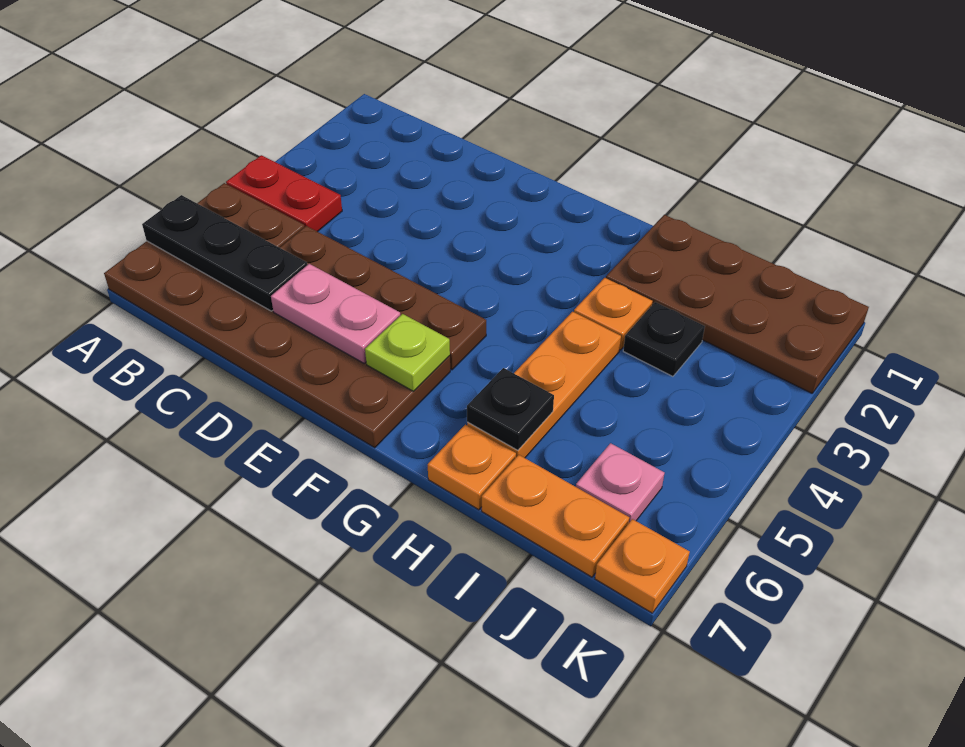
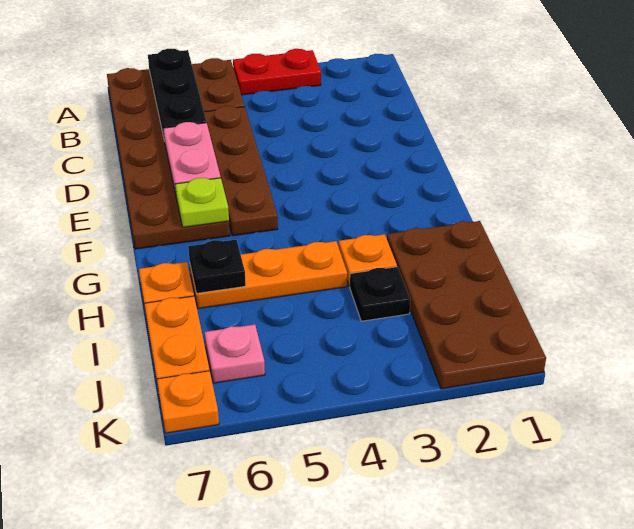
red 1x2 plate [226,155,342,232] -> red 1x2 plate turned to [233,49,321,95]

